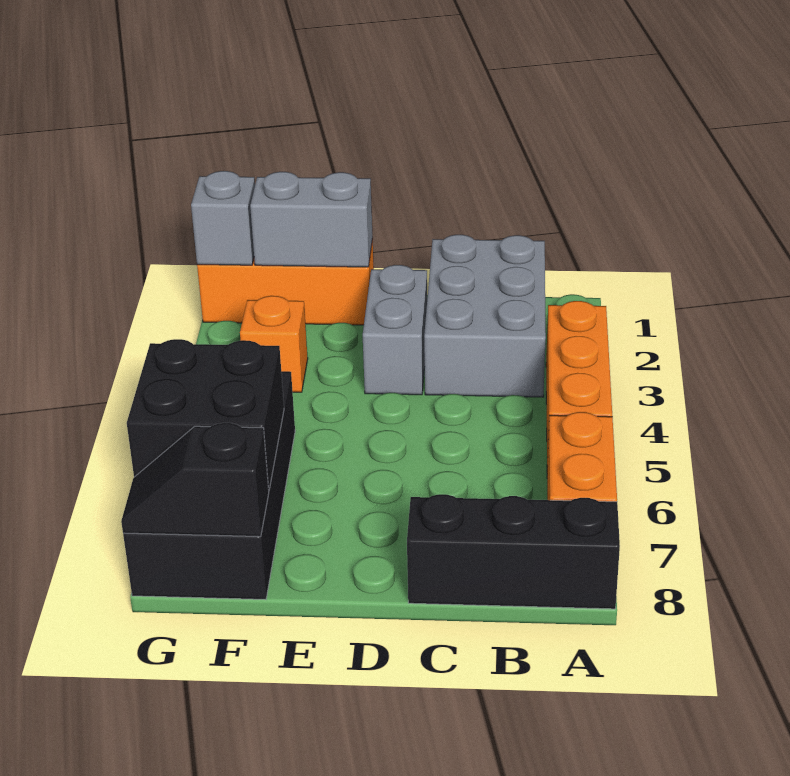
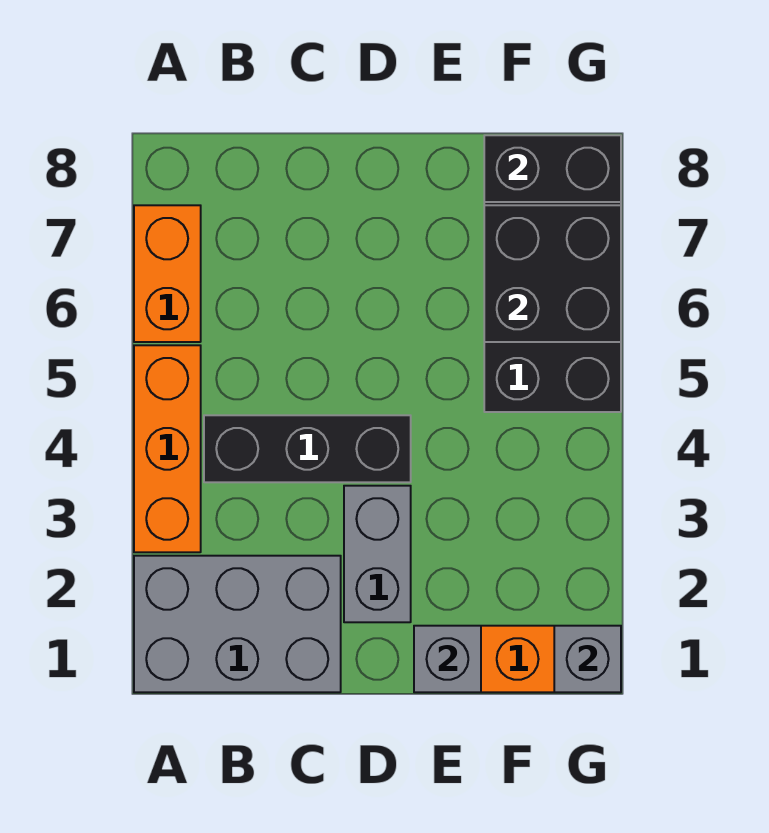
black 1x3 brick [407,494,620,609] -> black 1x3 brick moved to [204,415,411,482]
grey 2x3 brick [424,235,546,397] -> grey 2x3 brick turned to [134,556,341,692]
grey 1x2 brick [250,172,373,267] -> grey 1x1 brick [414,626,481,692]
orange 1x1 brick [240,296,308,392] -> none
black 1x2 slope [121,423,269,537] -> black 1x2 brick [484,135,621,202]

